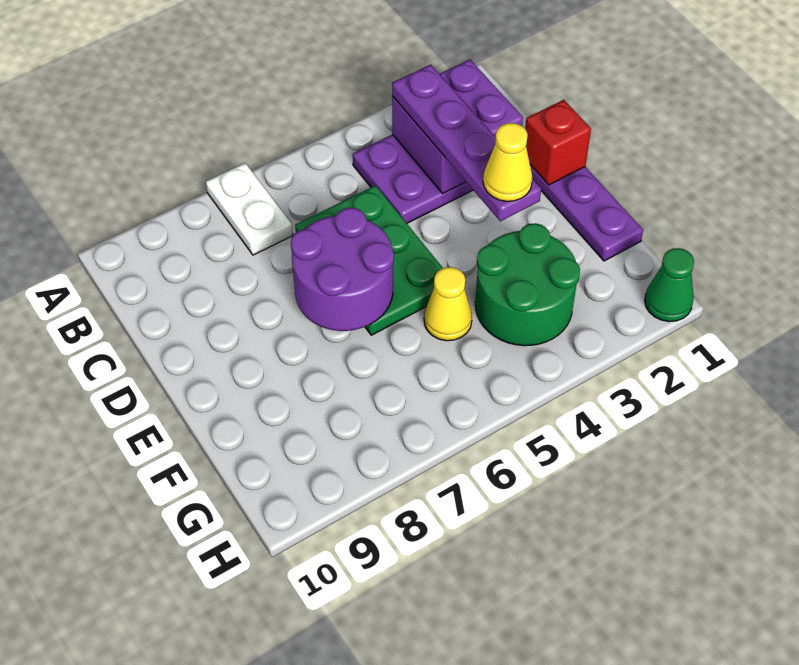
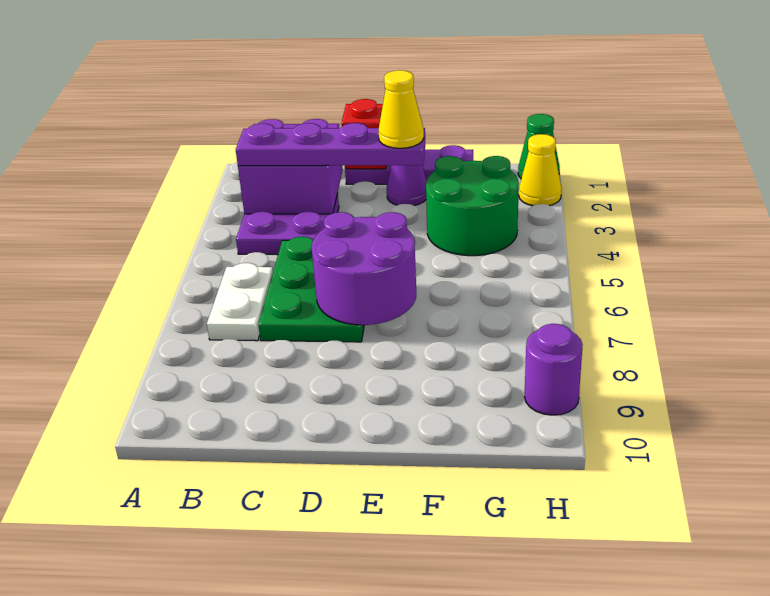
white 1x2 plate [206,163,293,255] -> white 1x2 plate turned to [207,263,273,341]
green 2x3 plate [295,185,443,335] -> green 2x3 plate turned to [258,237,364,342]
none -> purple 1x1 cone [387,165,426,206]
yellow 1x1 cone [424,267,472,341] -> yellow 1x1 cone moved to [519,134,562,206]
none -> purple 1x1 round brick [525,324,583,415]

